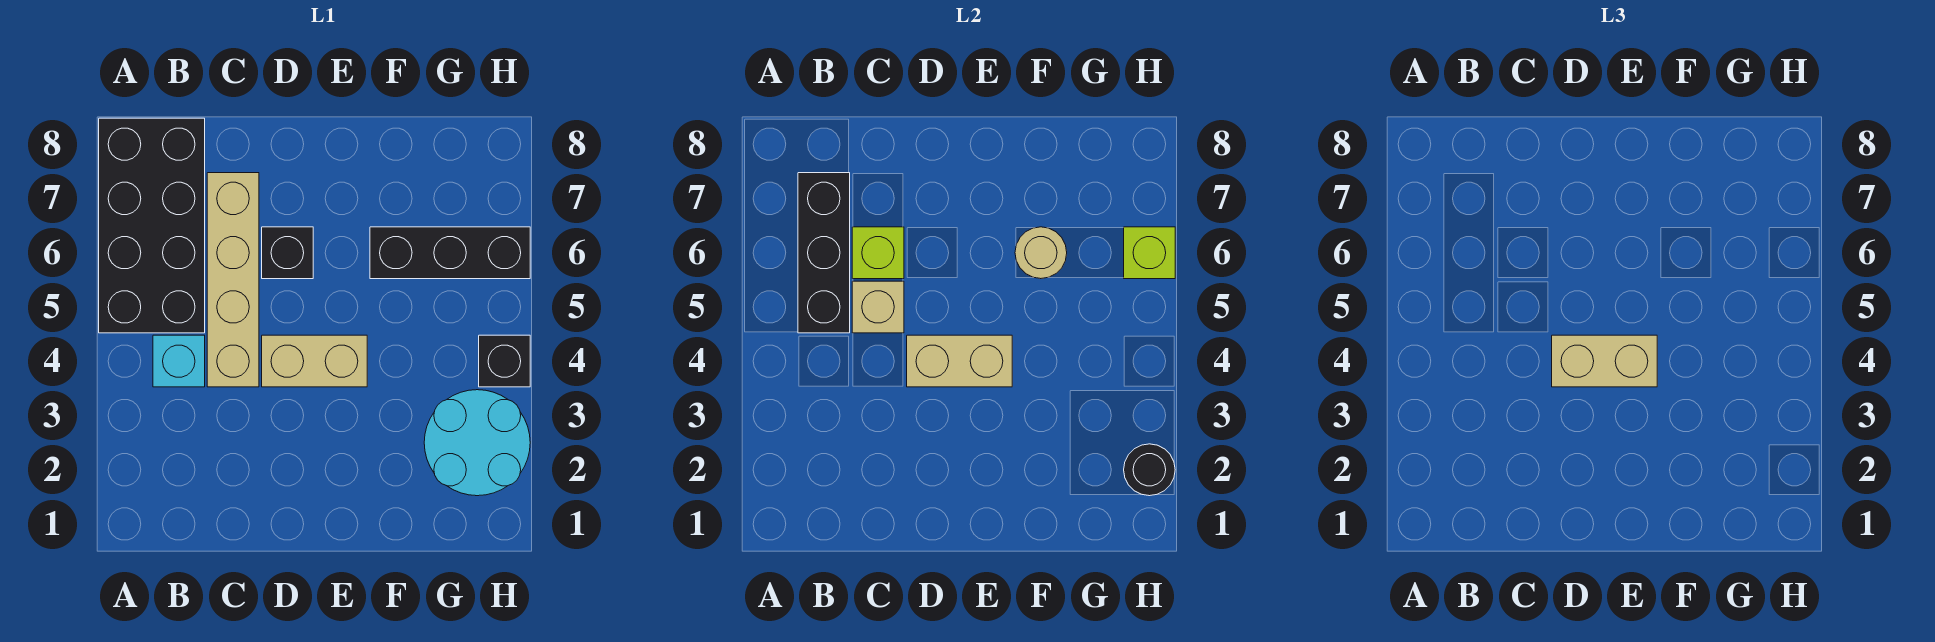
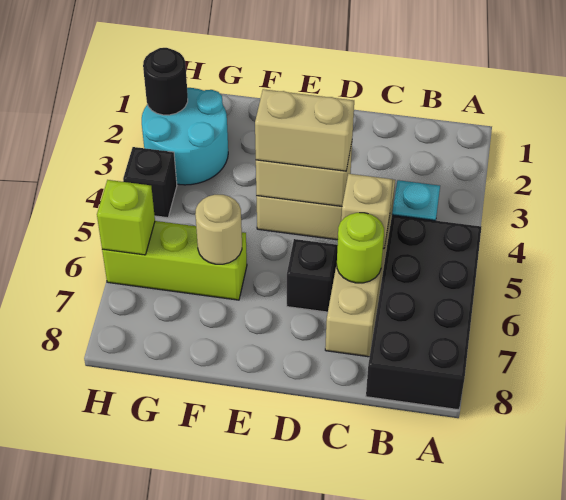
black 1x3 brick [798,173,850,333] -> none
lime 1x1 brick [852,227,904,279] -> lime 1x1 round brick [337,213,384,283]
black 1x3 brick [370,227,530,279] -> lime 1x3 brick [102,221,247,300]

